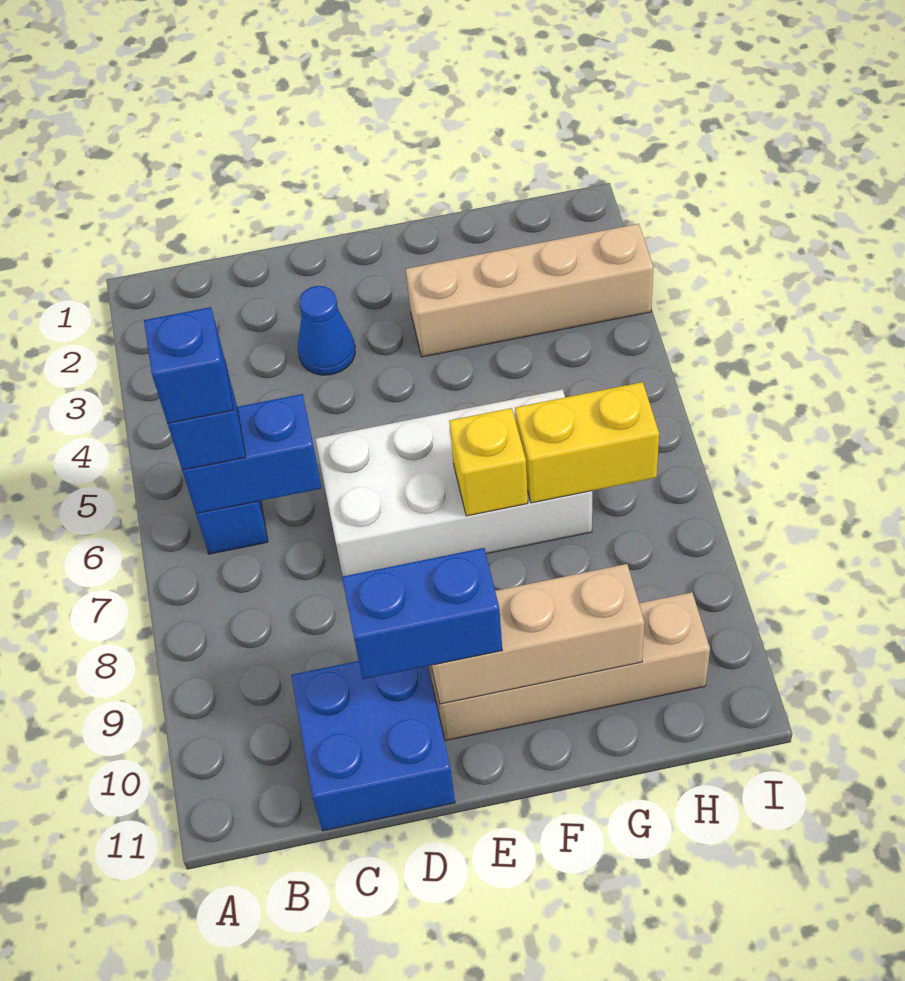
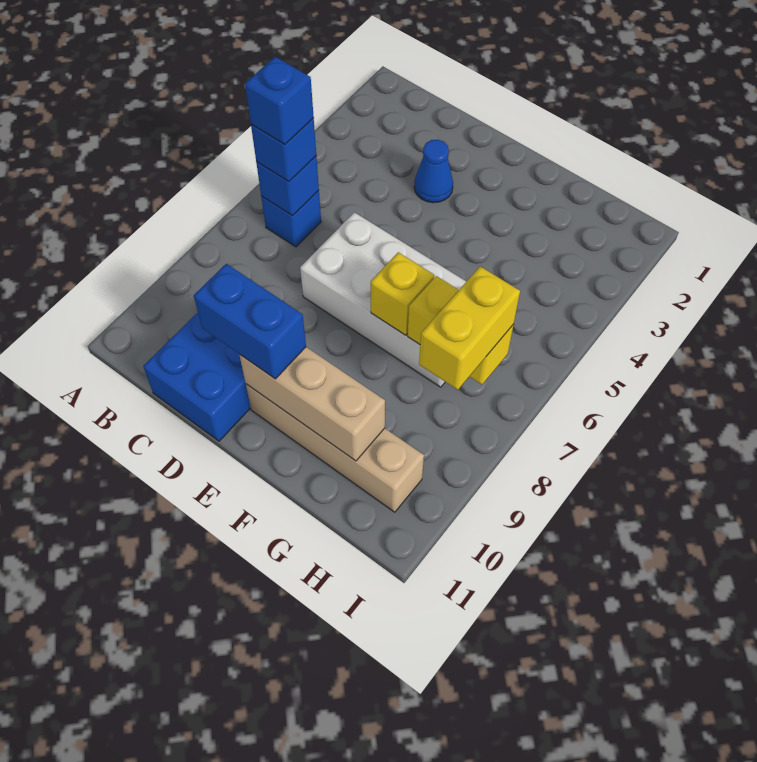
blue 1x2 brick [182,394,322,514] -> blue 1x1 brick [256,156,319,216]
tan 1x4 brick [406,224,654,357] -> none
none -> yellow 1x2 brick [419,266,520,390]

